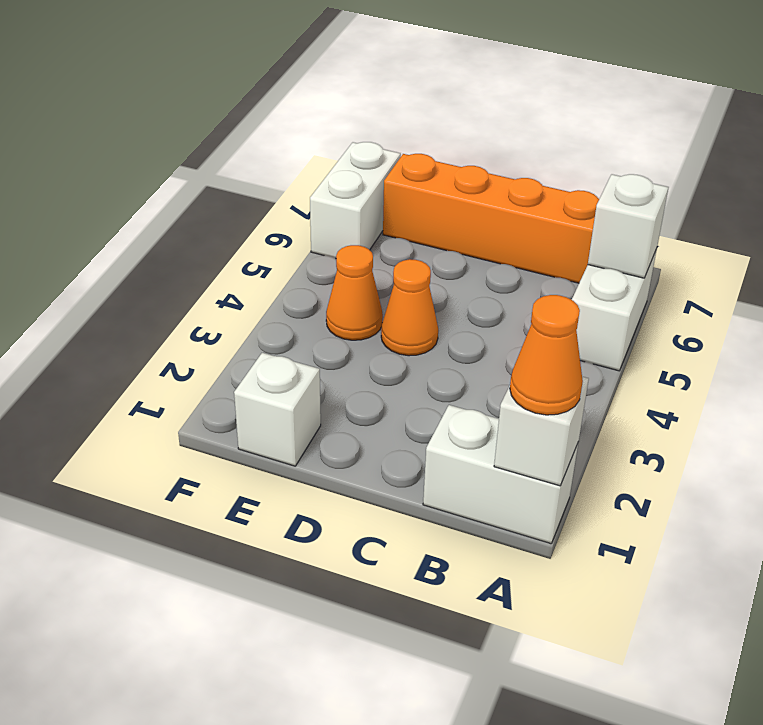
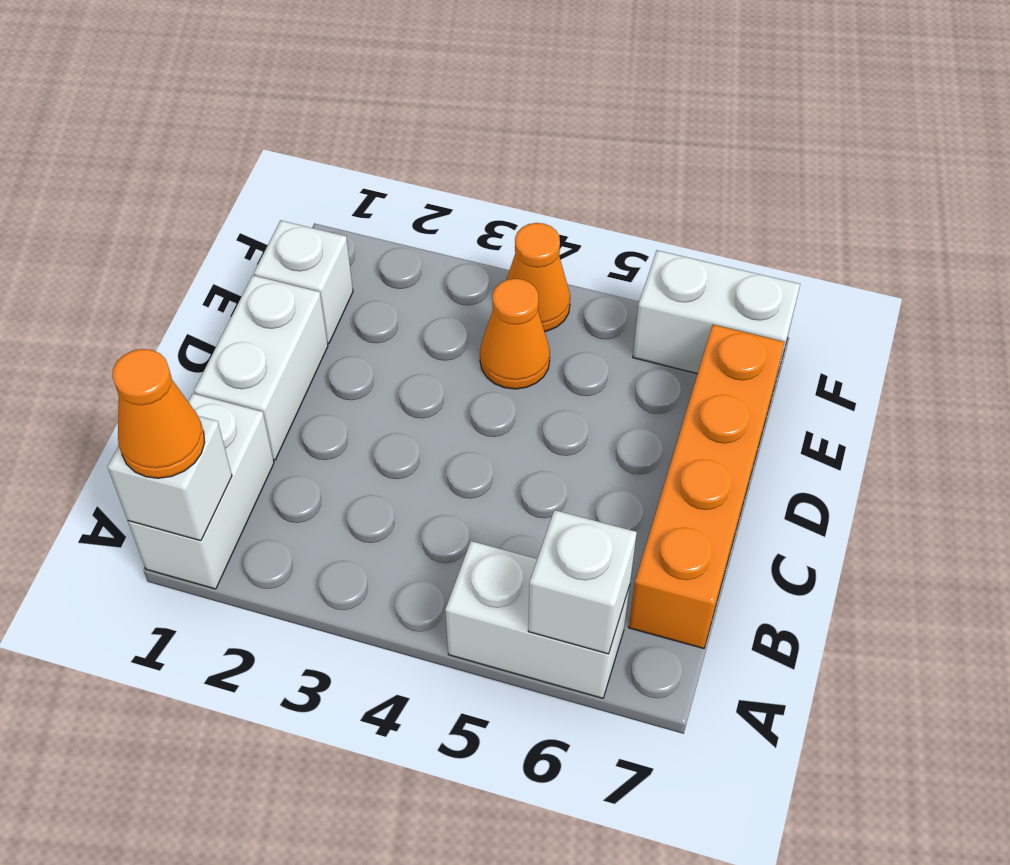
none -> white 1x2 brick [194,275,328,460]
orange 1x1 cone [381,259,438,356] -> orange 1x1 cone moved to [506,223,570,331]

